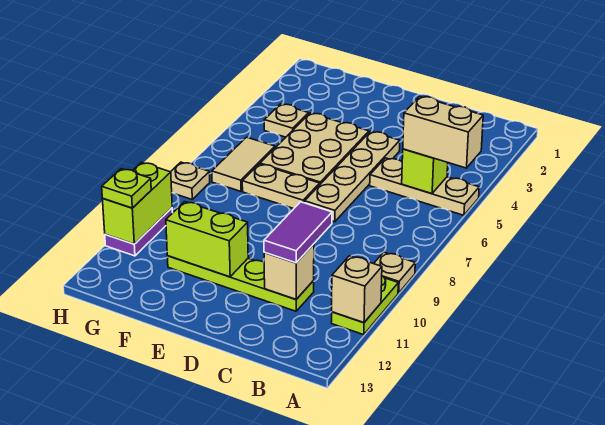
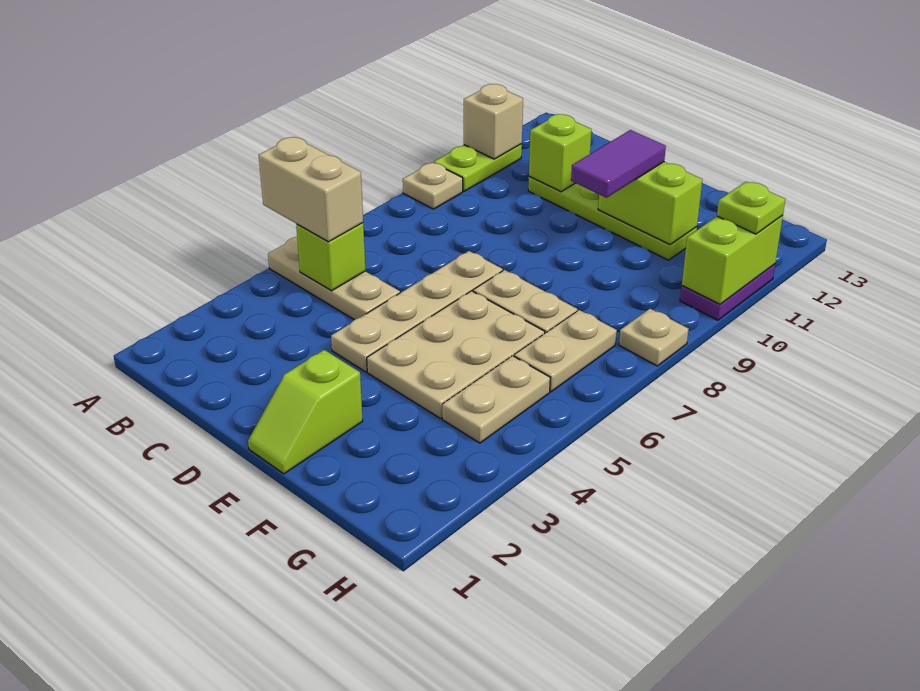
purple 1x2 tile [264,202,332,263] -> purple 1x2 tile moved to [571,130,666,198]
tan 1x1 brick [264,244,314,299] -> lime 1x1 brick [529,114,591,192]
none -> lime 1x2 slope [248,350,363,474]
tan 1x1 plate [264,104,309,137] -> tan 1x2 plate [442,356,550,443]
tan 1x2 tile [212,137,275,191] -> tan 1x2 plate [514,310,617,392]

